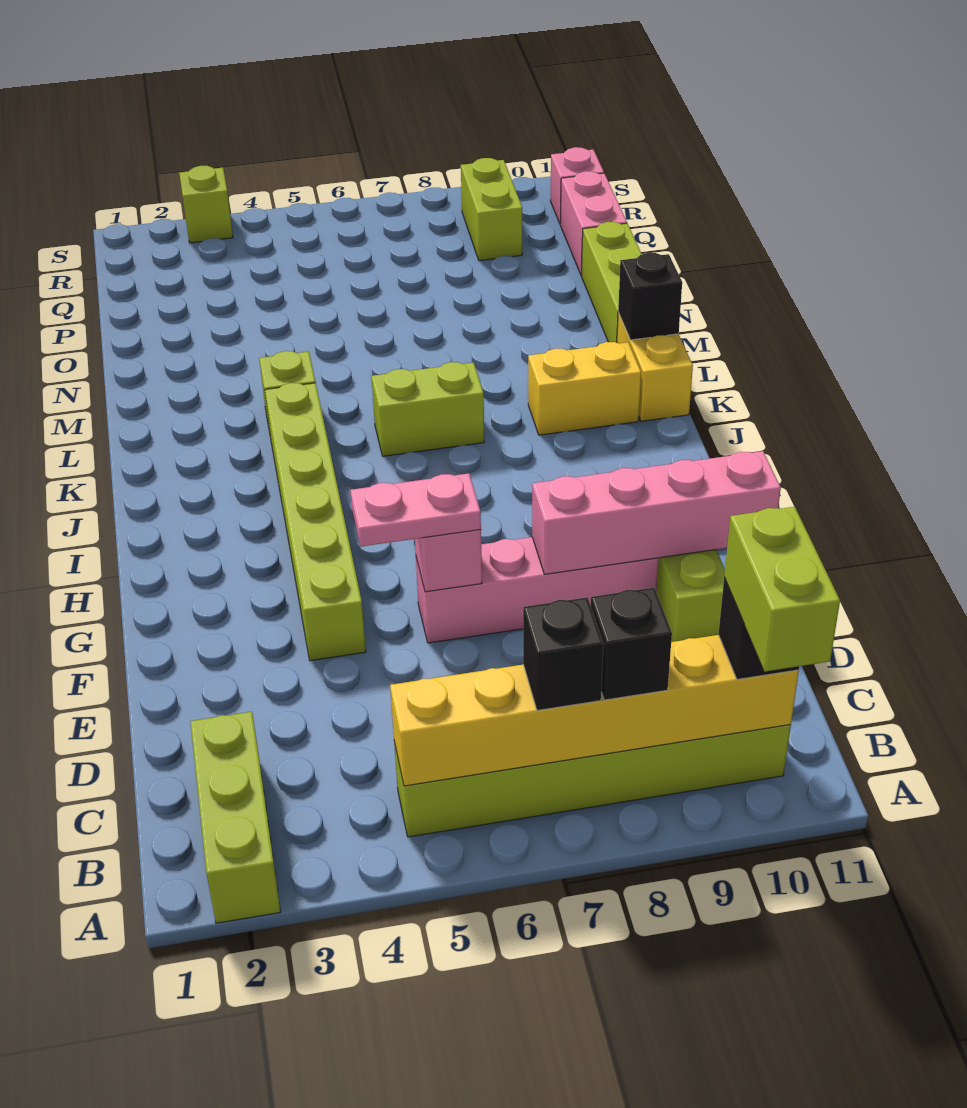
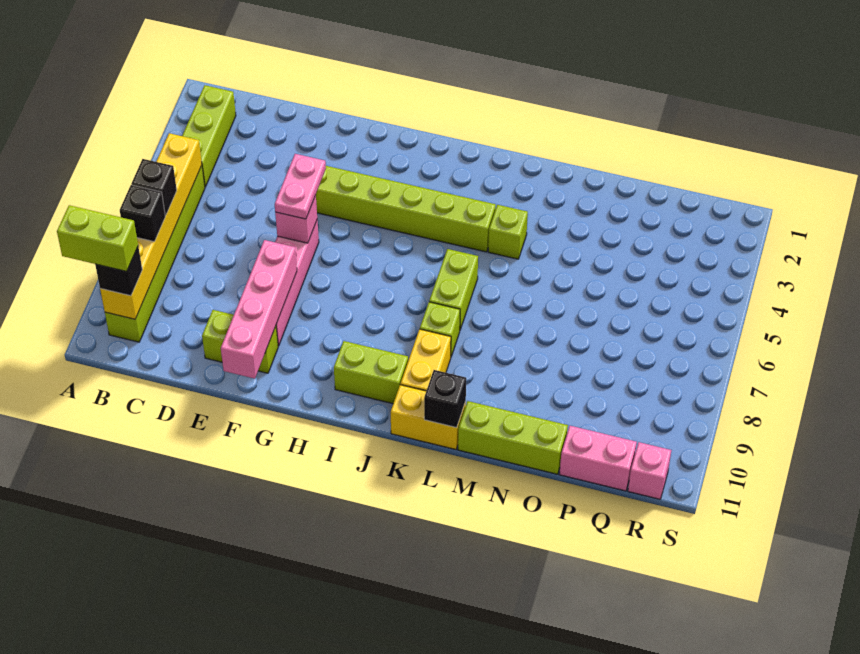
lime 1x3 brick [190,712,281,923] -> lime 1x3 brick turned to [182,85,236,187]
lime 1x2 brick [461,158,522,261] -> lime 1x2 brick moved to [334,341,408,404]
lime 1x1 brick [179,166,233,243] -> lime 1x1 brick moved to [420,302,460,356]

